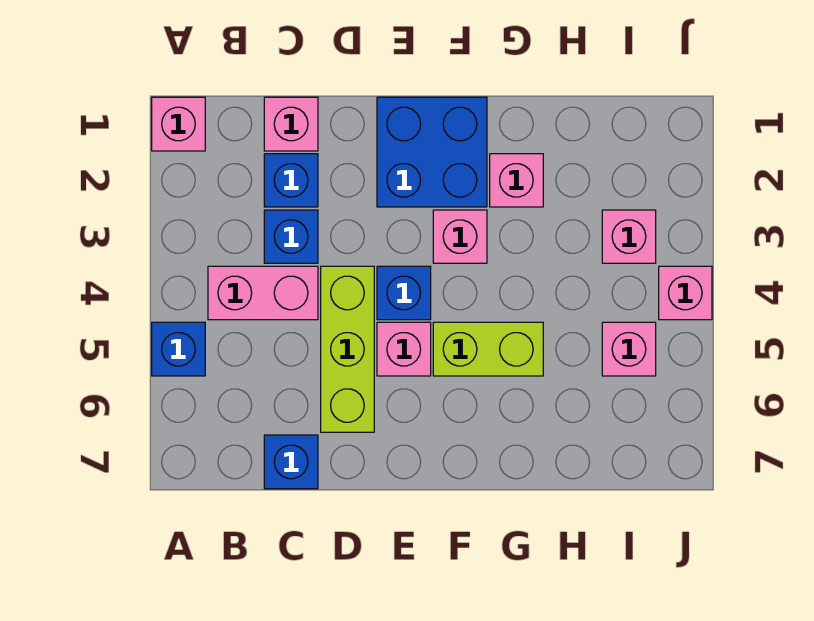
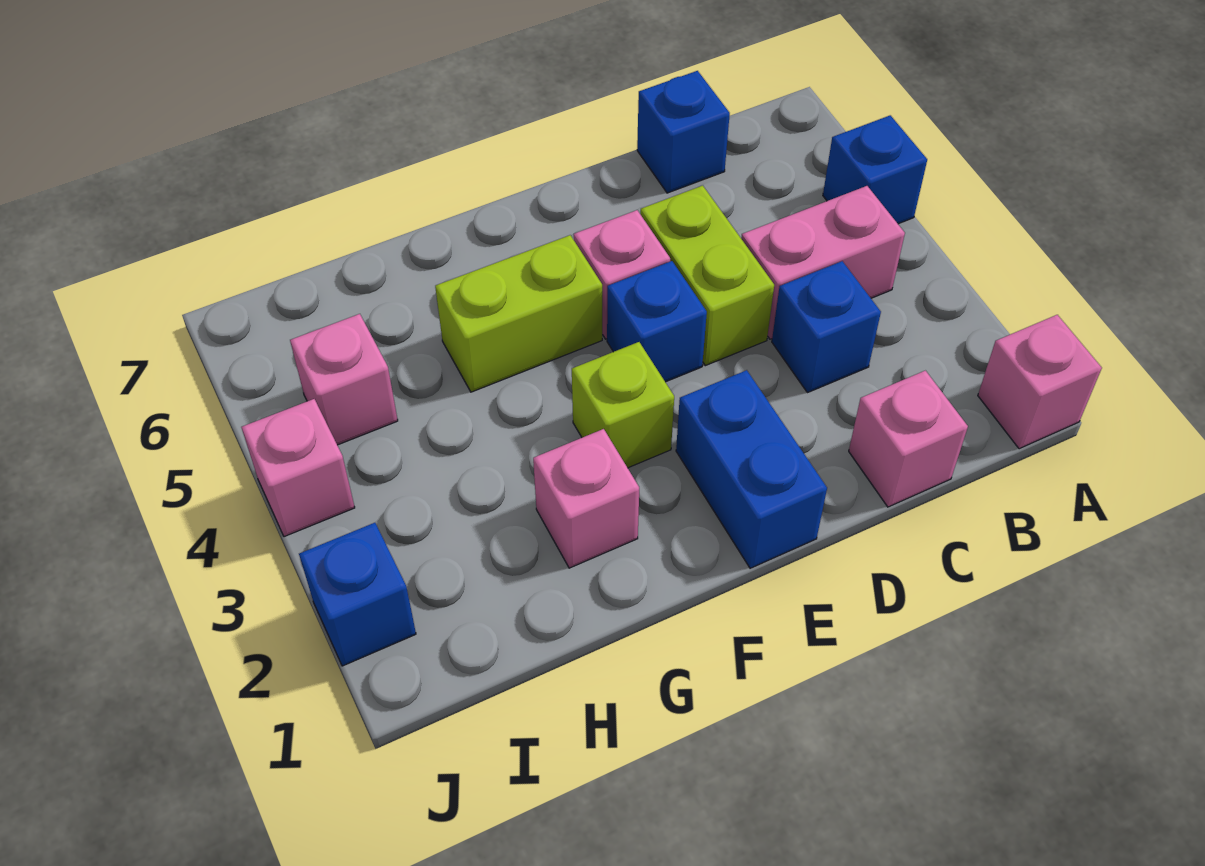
blue 1x1 brick [264,154,318,207] -> blue 1x1 brick moved to [299,523,416,666]
lime 1x3 brick [321,266,374,432] -> lime 1x2 brick [640,186,774,366]
blue 2x2 brick [377,97,487,207] -> blue 1x2 brick [676,370,827,568]
pink 1x1 brick [433,210,487,263] -> lime 1x1 brick [572,342,674,468]
pink 1x1 brick [602,210,656,263] -> none

